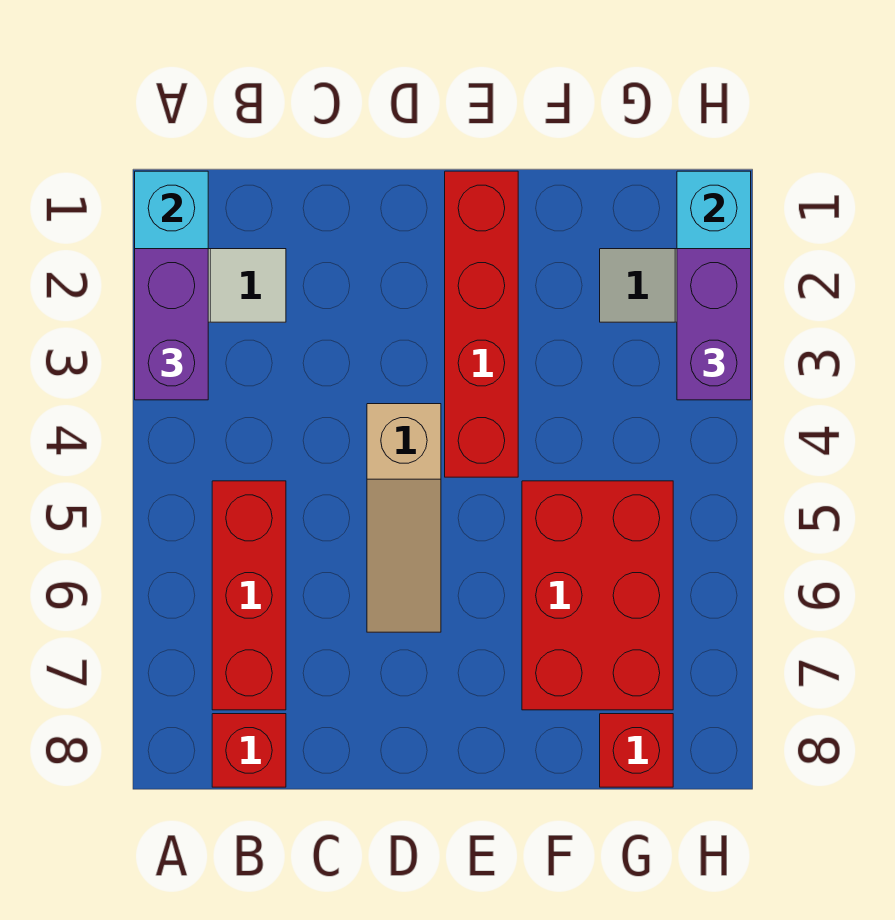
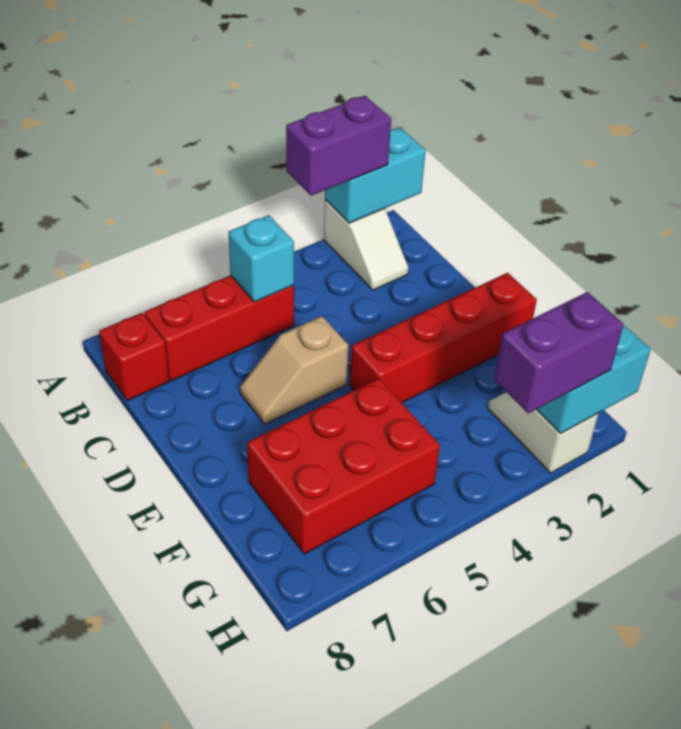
none -> cyan 1x1 brick [228,215,294,302]
tan 1x3 slope [367,404,441,632] -> tan 1x2 slope [240,316,348,424]
red 1x1 brick [600,714,673,787] -> none

